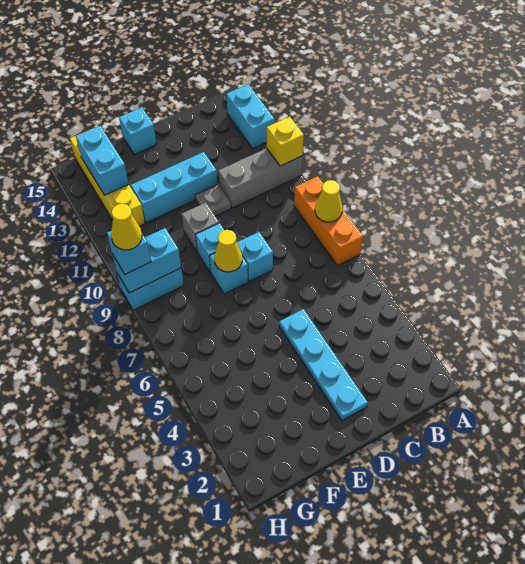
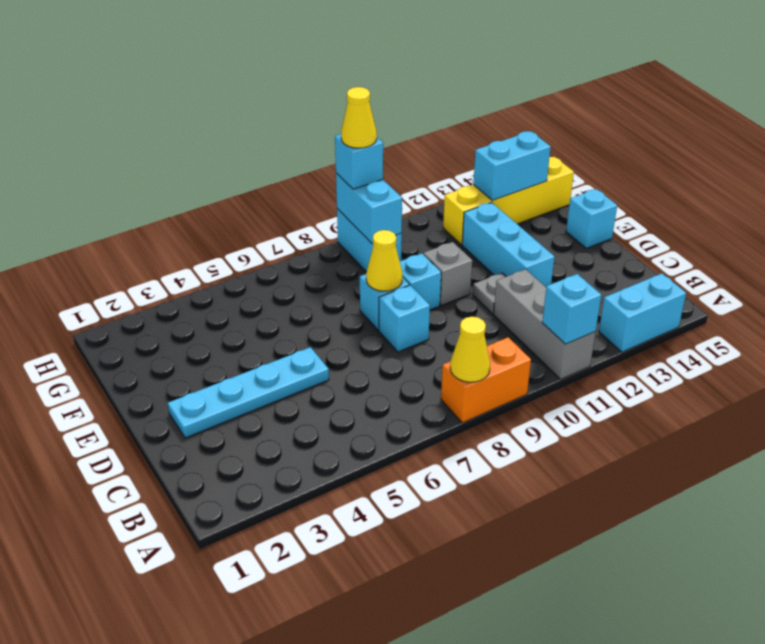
orange 1x3 brick [294,176,363,266] -> orange 1x2 brick [441,337,531,423]
yellow 1x1 brick [267,117,304,166] -> cyan 1x1 brick [542,274,601,344]

